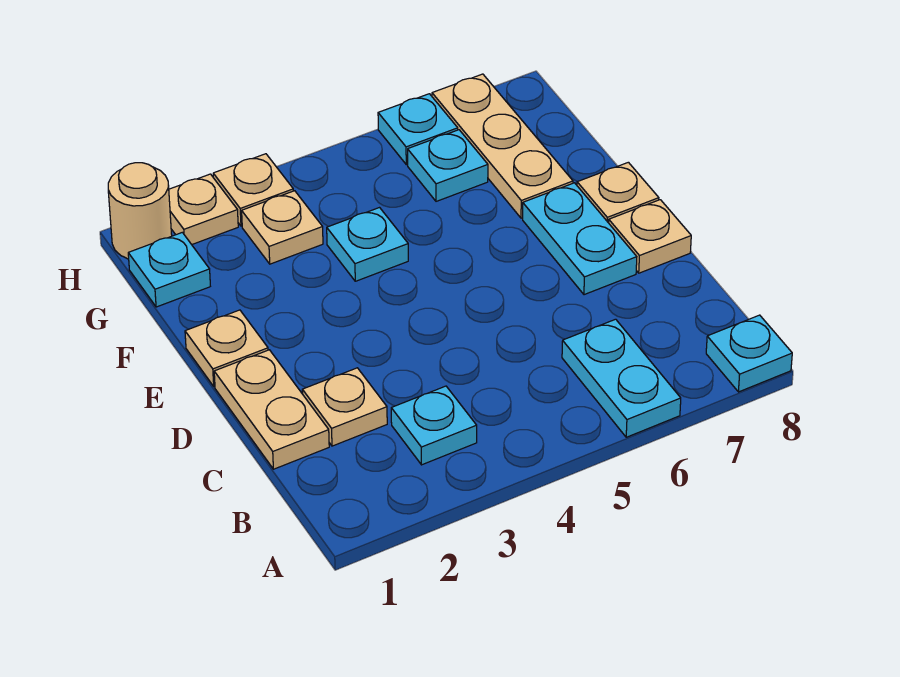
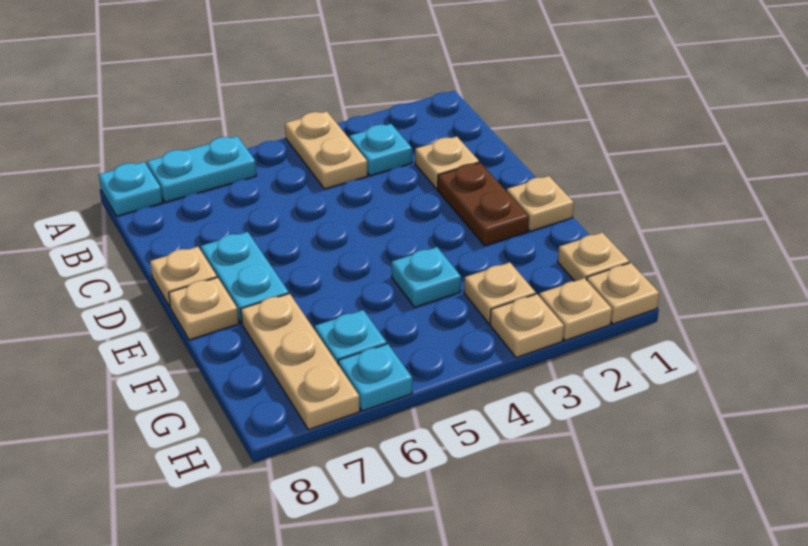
cyan 1x2 plate [562,319,681,437] -> cyan 1x2 plate turned to [147,136,256,202]
tan 1x2 plate [214,350,329,469] -> tan 1x2 plate moved to [285,111,368,189]
none -> brown 1x2 plate [438,163,529,246]
cyan 1x1 plate [128,232,210,307] -> tan 1x1 plate [558,232,630,281]
tan 1x1 round brick [108,163,172,259] -> tan 1x1 plate [587,263,659,324]

